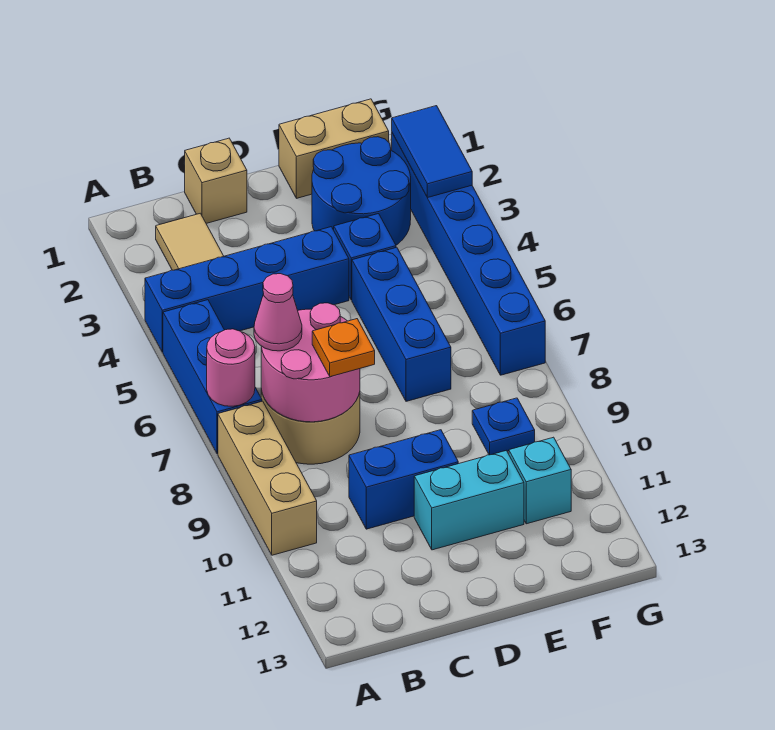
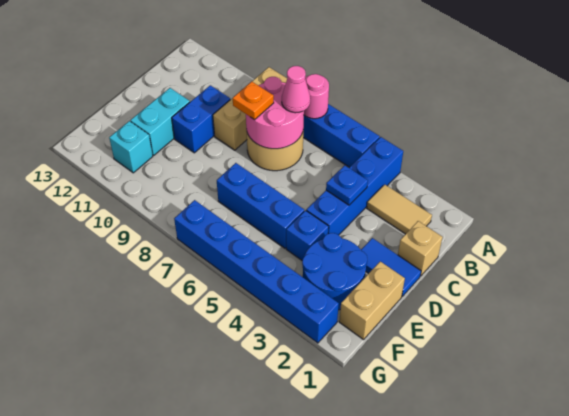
tan 1x3 brick [218,401,317,555] -> tan 1x3 brick turned to [213,67,287,150]
blue 1x1 plate [472,398,535,455] -> blue 1x1 plate moved to [326,165,368,205]
blue 1x2 tile [392,106,472,198] -> blue 1x2 tile moved to [361,238,421,297]

